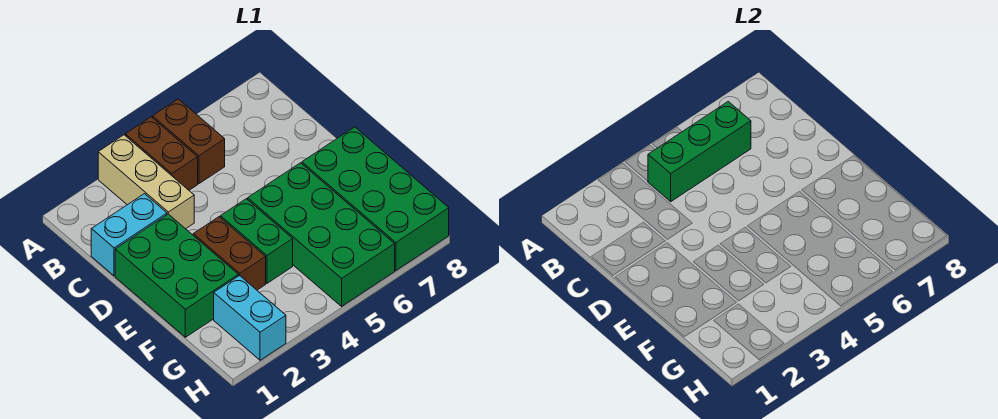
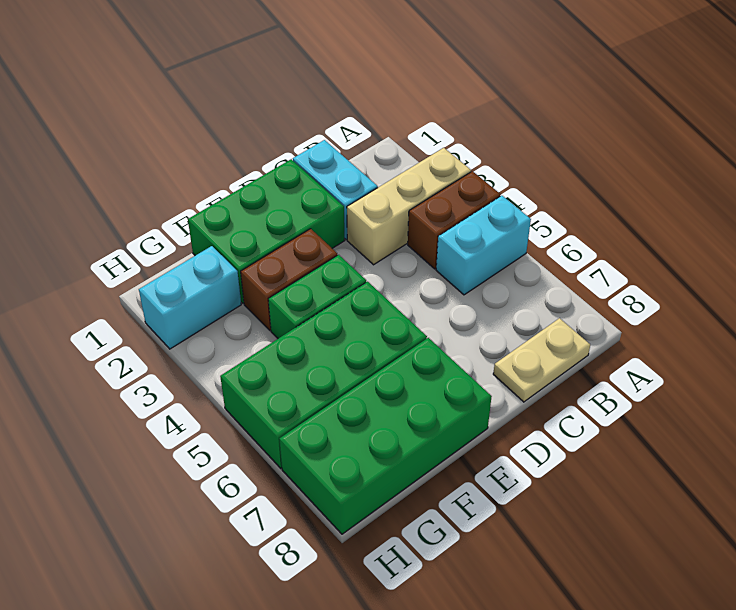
brown 1x2 brick [152,99,225,184] -> cyan 1x2 brick [436,196,531,295]
green 1x3 brick [648,102,751,202] -> none
none -> tan 1x2 plate [493,318,590,402]

